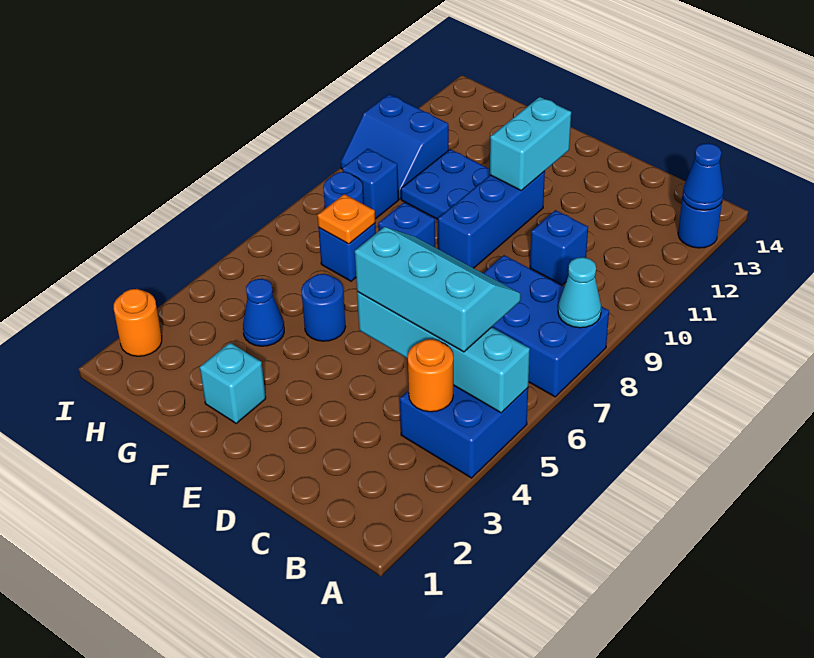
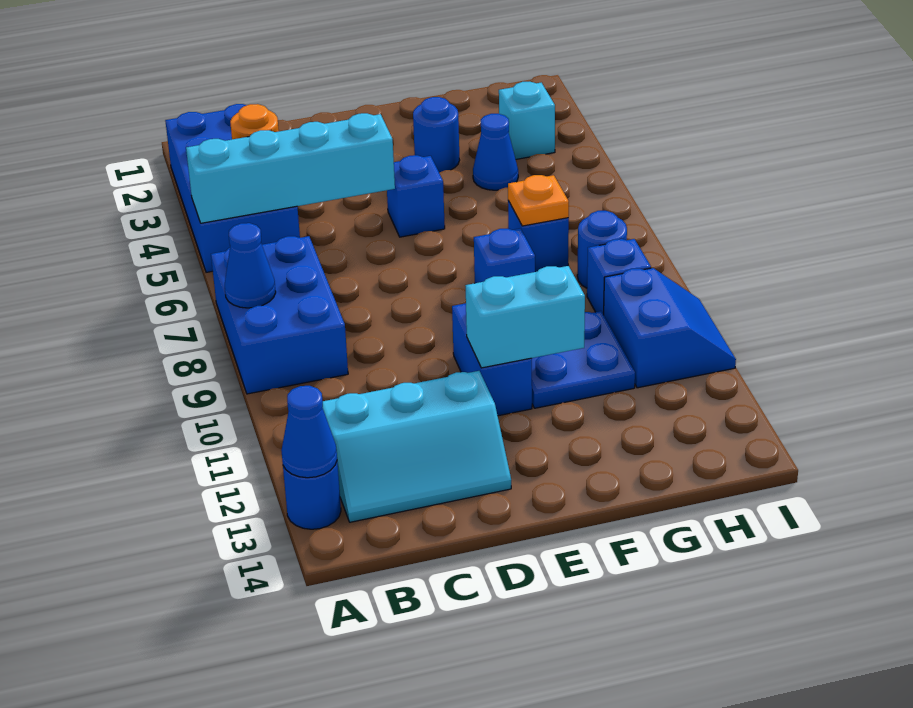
blue 2x2 brick [400,385,528,478] -> blue 2x4 brick [165,104,300,272]
blue 2x3 brick [483,255,609,397] -> blue 2x3 brick turned to [211,236,348,394]
cyan 1x1 cone [558,257,601,328] -> blue 1x1 cone [225,223,276,308]
cyan 2x3 slope [355,227,521,352] -> cyan 2x3 slope moved to [322,371,511,522]
blue 1x1 brick [530,210,588,285] -> blue 1x1 brick moved to [387,155,445,237]
blue 1x3 brick [438,171,545,268] -> blue 1x2 brick [452,303,532,416]
cyan 1x2 brick [490,97,571,191] -> cyan 1x2 brick turned to [466,266,585,368]
cyan 1x1 brick [200,343,266,423] -> cyan 1x1 brick moved to [499,82,555,159]
blue 1x1 round brick [301,274,345,341] -> blue 1x1 round brick moved to [413,97,460,172]
blue 2x2 slope [341,94,449,199] -> blue 2x2 slope turned to [604,268,736,388]
orange 1x1 round brick [114,289,162,356] -> none

